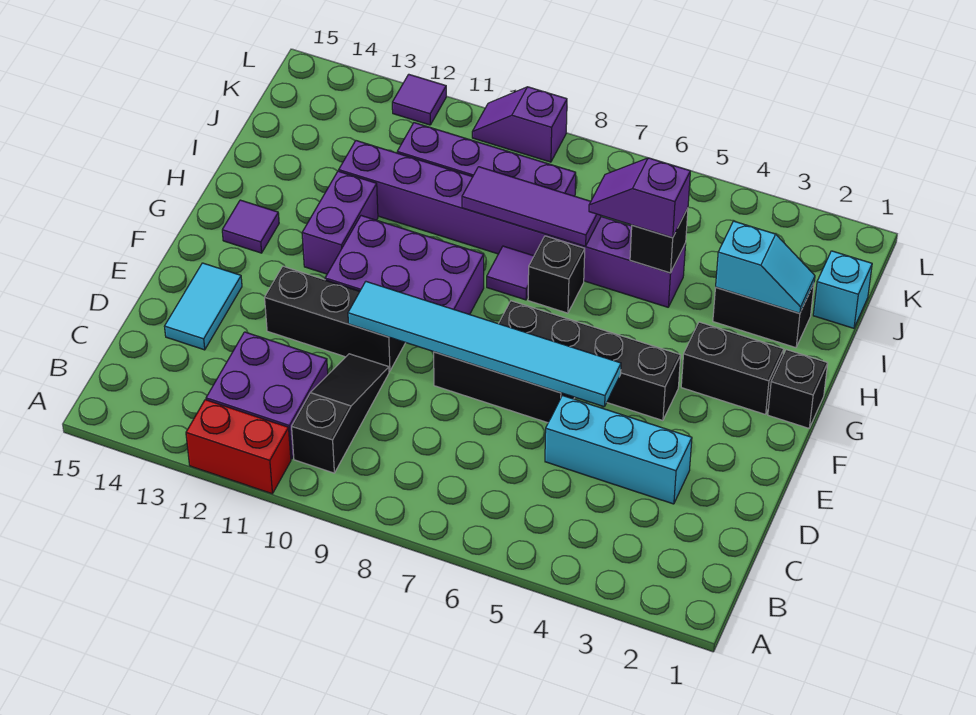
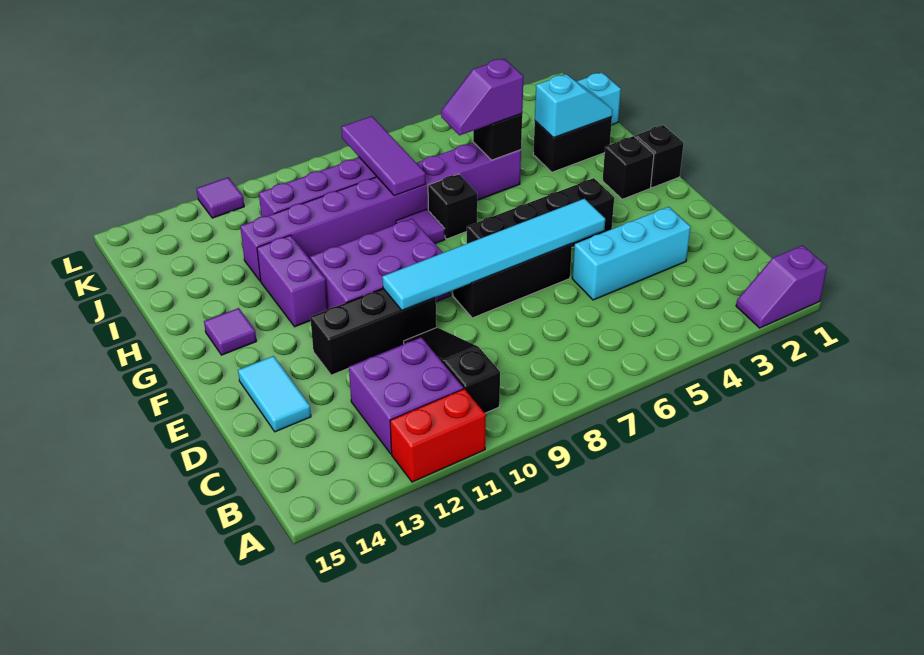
black 1x2 brick [681,322,784,414] -> black 1x1 brick [603,136,654,199]
purple 1x3 tile [462,167,601,246] -> purple 1x3 tile turned to [341,116,426,196]
purple 1x2 slope [472,87,567,162] -> purple 1x2 slope moved to [736,245,827,328]

